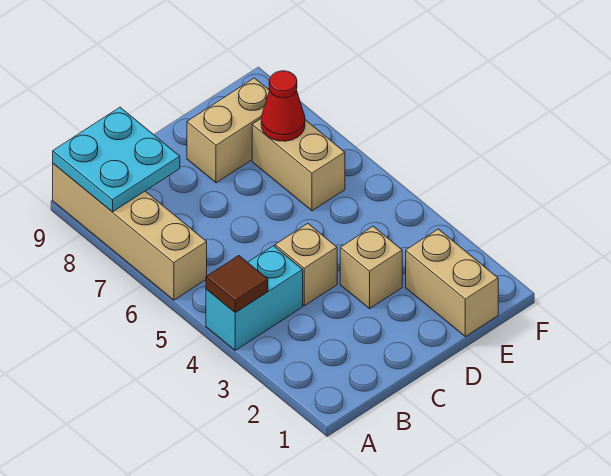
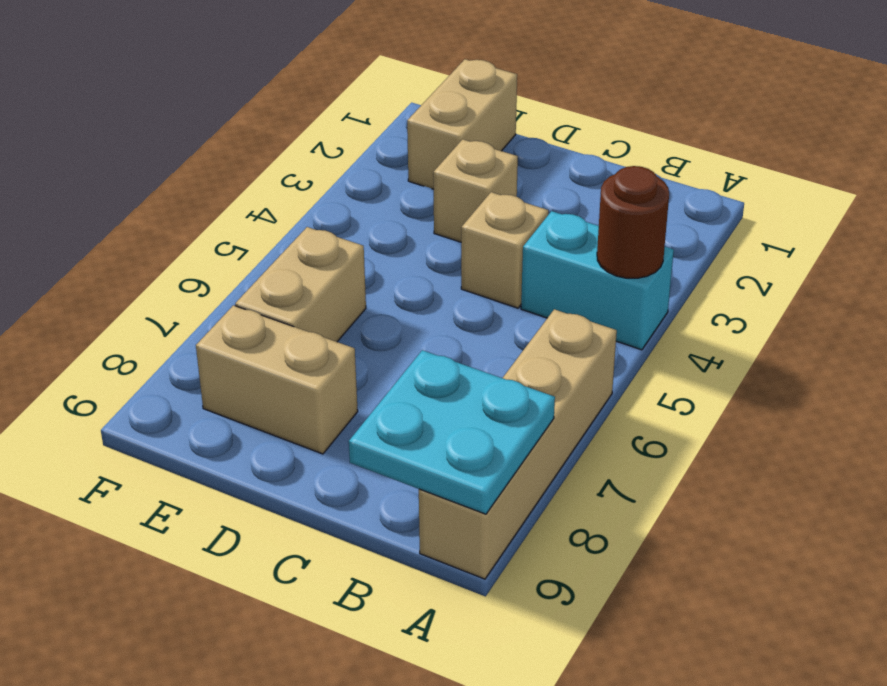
brown 1x1 tile [206,256,268,313] -> brown 1x1 round brick [597,166,669,278]
red 1x1 cone [261,71,305,141] -> none

